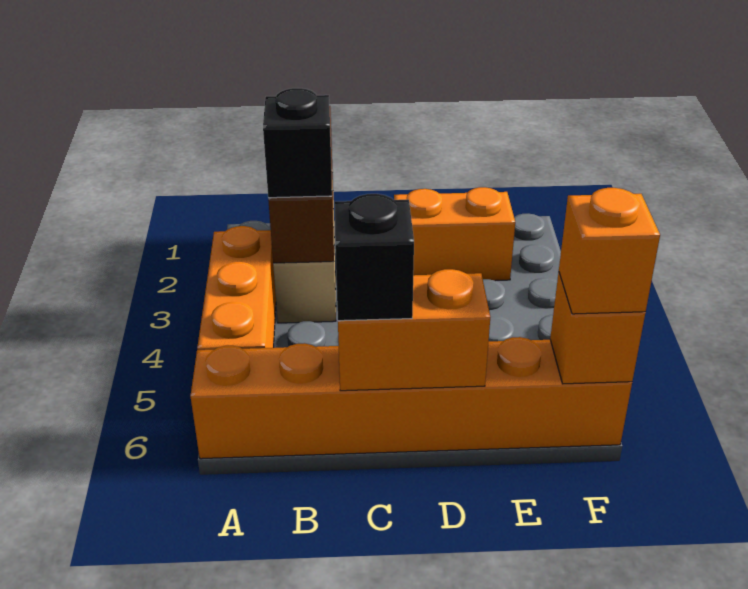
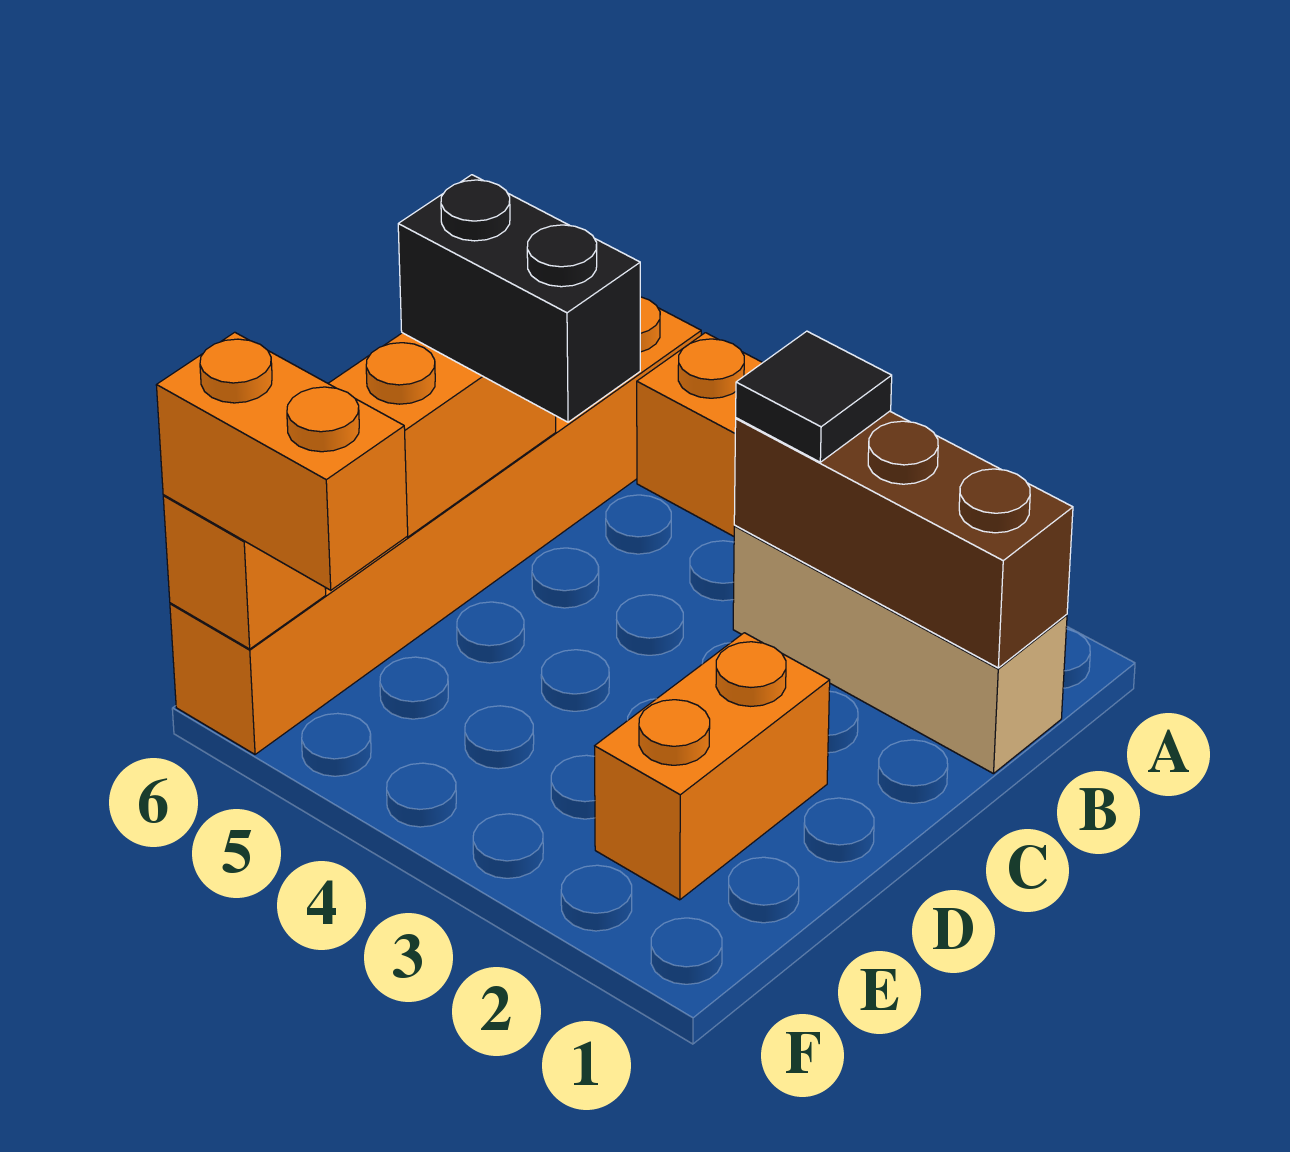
black 1x1 brick [263,88,332,198] -> black 1x1 tile [736,331,892,462]
black 1x1 brick [334,194,414,321] -> black 1x2 brick [398,175,640,422]
orange 1x1 brick [559,188,660,314] -> orange 1x2 brick [156,332,408,590]

